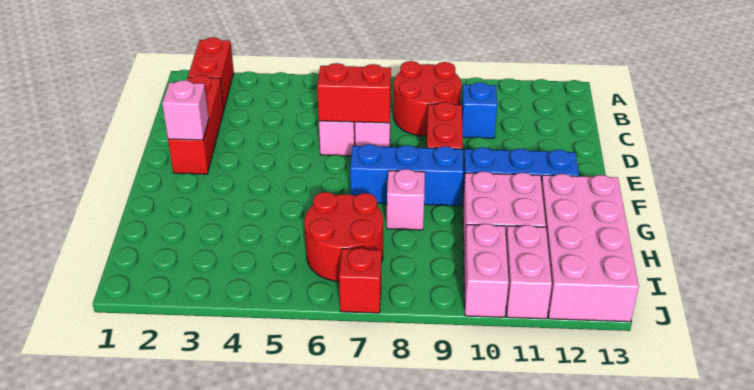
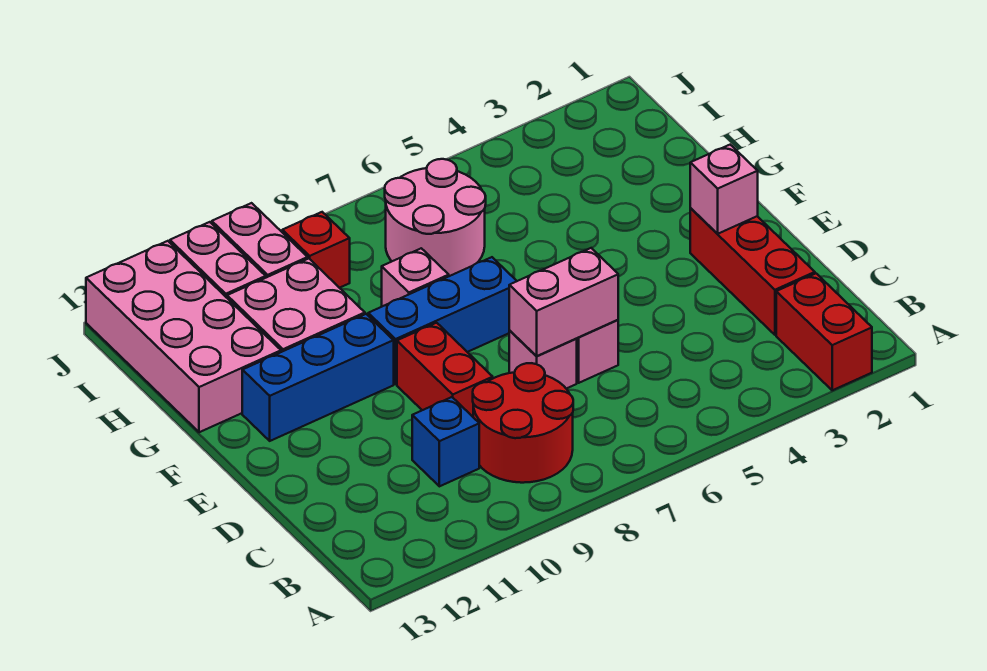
red 1x2 brick [317,63,391,123] -> pink 1x2 brick [509,248,618,356]
red 2x2 round brick [305,192,383,282] -> pink 2x2 round brick [385,159,486,276]
red 1x1 brick [339,248,382,313] -> red 1x1 brick moved to [282,212,350,288]

